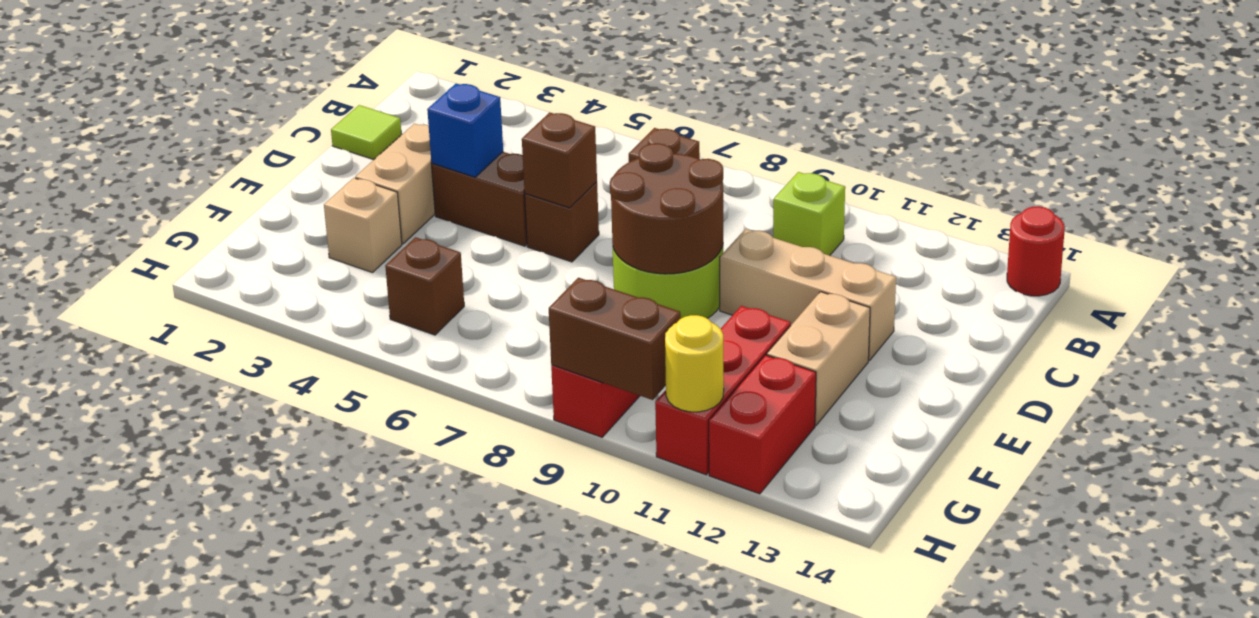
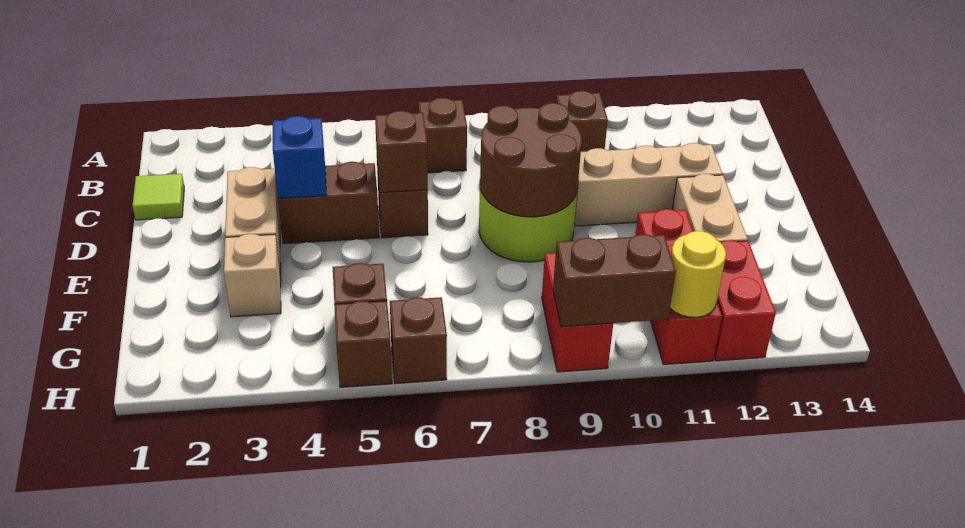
red 1x1 round brick [1007,206,1065,296] -> none
lime 1x1 brick [773,172,845,256] -> brown 1x1 brick [556,91,608,152]
none -> brown 1x1 brick [334,301,392,387]
none -> brown 1x1 brick [390,297,447,384]

